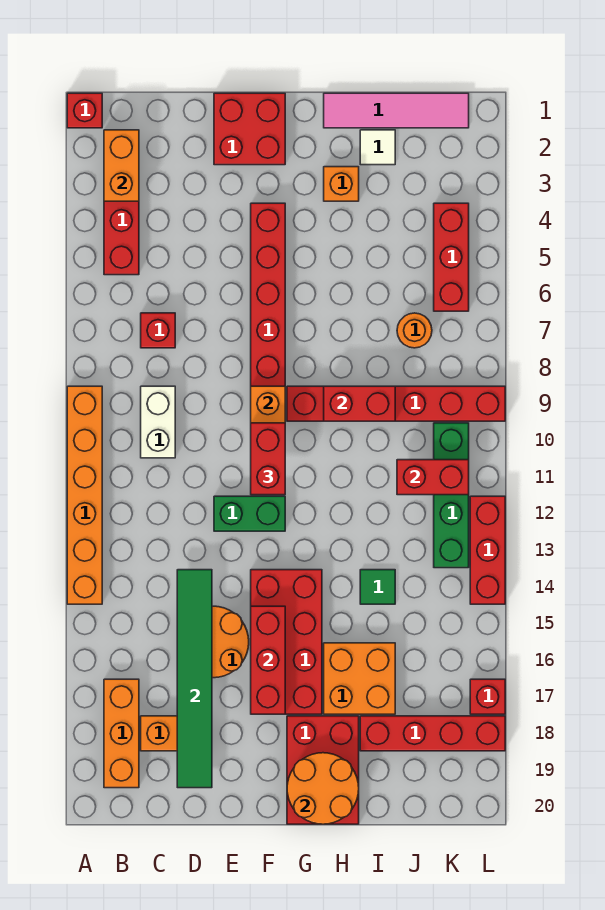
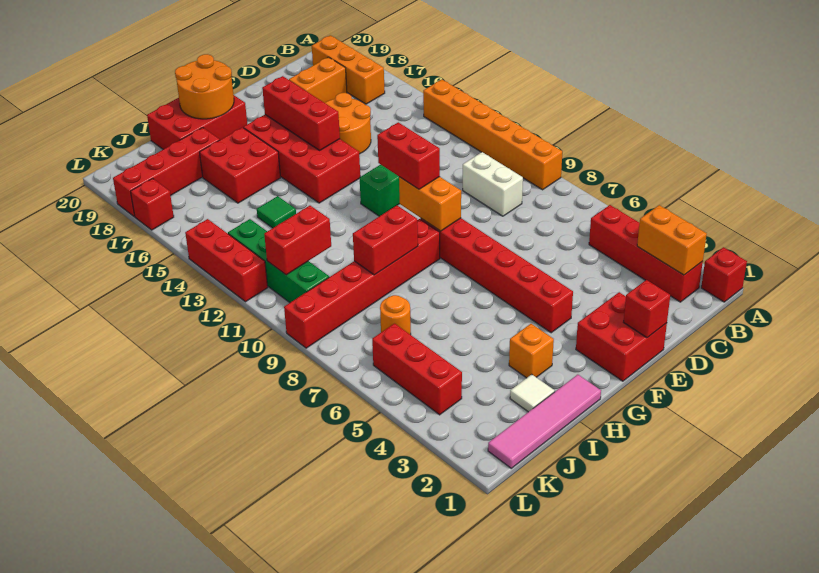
red 1x1 brick [141,313,175,348] -> red 1x1 brick moved to [624,280,670,338]
green 1x6 tile [177,570,212,788] -> none
red 2x3 brick [287,716,359,824] -> red 2x3 brick turned to [147,96,247,149]
orange 2x2 brick [324,643,395,714] -> red 2x2 brick [199,127,281,203]

